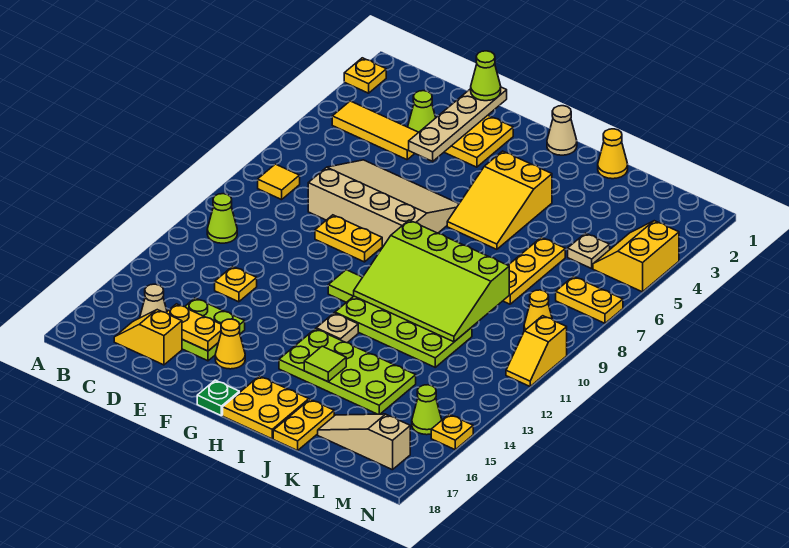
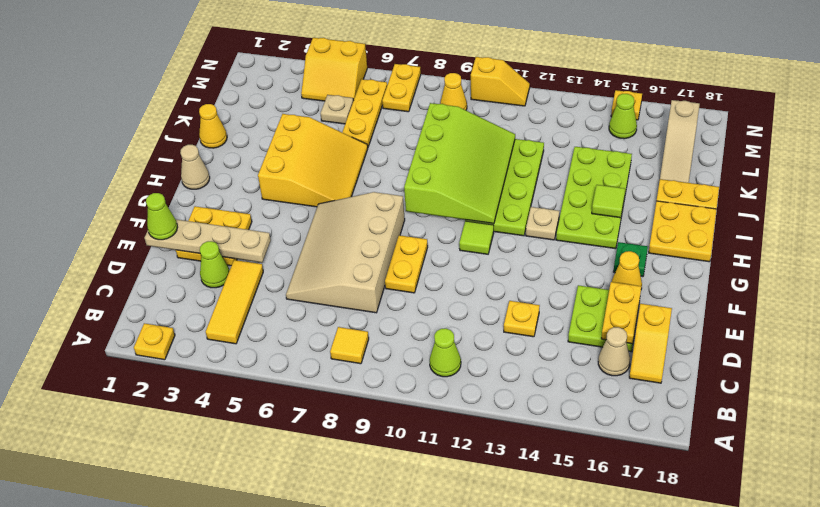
green 1x1 plate [197,380,239,416] -> green 1x1 plate moved to [614,242,648,277]
yellow 2x3 slope [447,151,552,249] -> yellow 3x3 slope [258,114,368,207]
yellow 1x3 plate [503,237,565,304] -> yellow 1x3 plate turned to [342,79,387,147]

